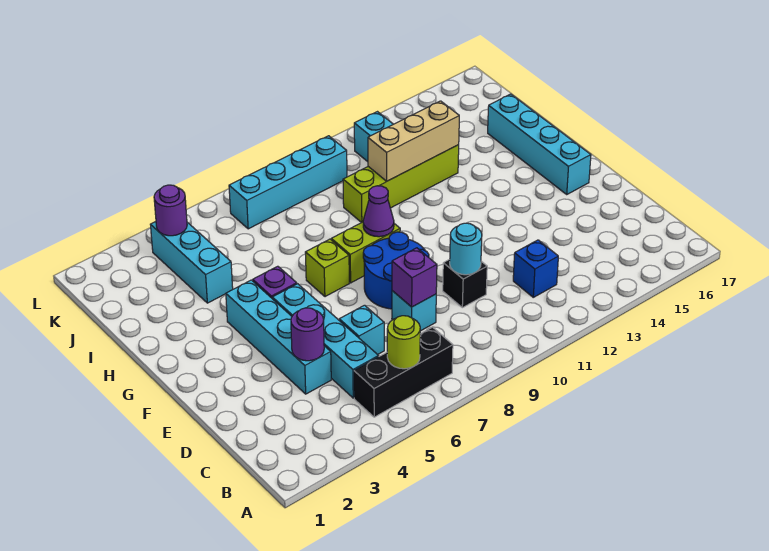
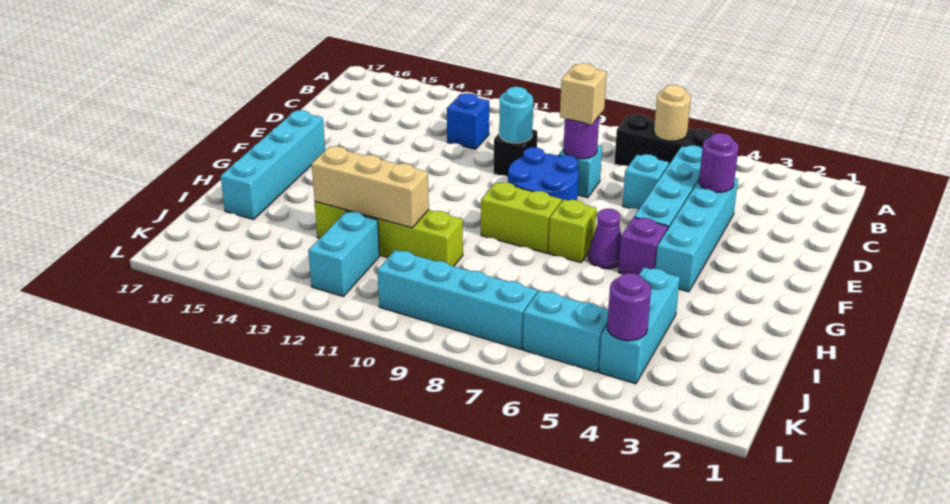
lime 1x1 round brick [387,316,420,369] -> tan 1x1 round brick [654,85,691,141]
purple 1x1 brick [392,248,437,307] -> purple 1x1 round brick [564,116,599,159]
none -> tan 1x1 brick [560,63,607,125]
purple 1x1 cone [363,186,394,237] -> purple 1x1 cone moved to [588,209,621,269]
none -> cyan 1x2 brick [523,290,608,372]

